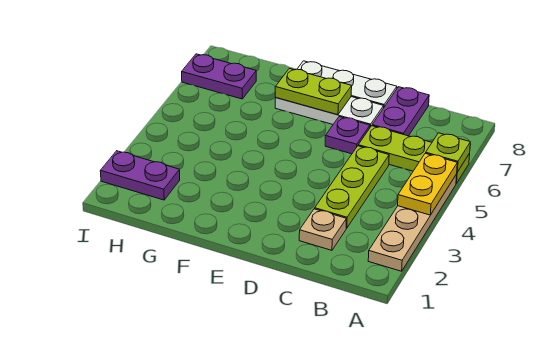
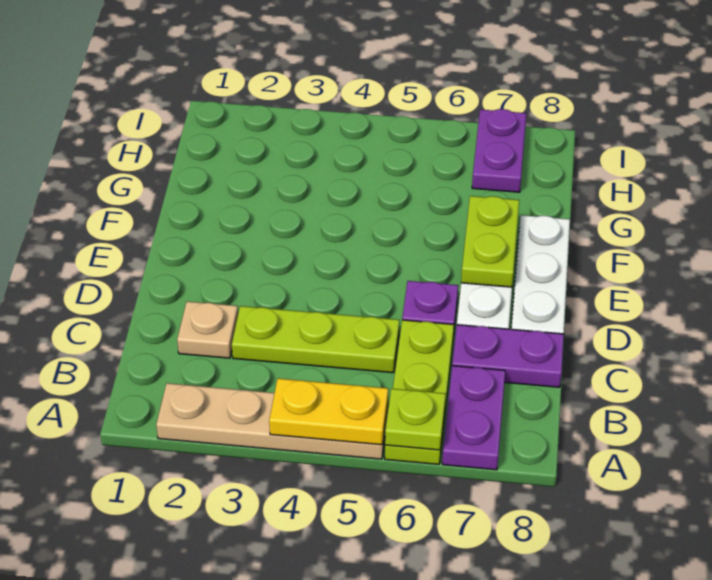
purple 1x2 plate [100,151,180,200] -> purple 1x2 plate moved to [442,366,505,470]

